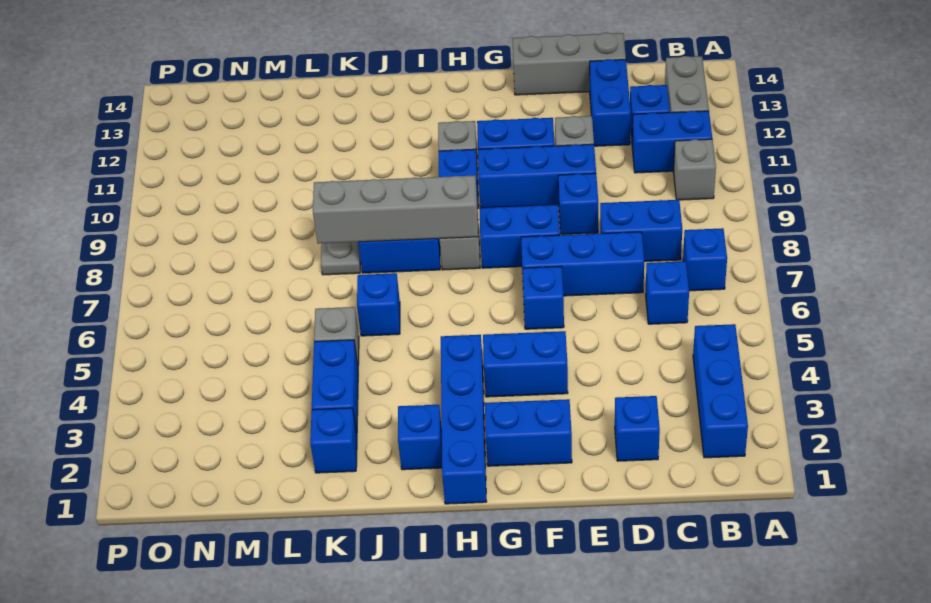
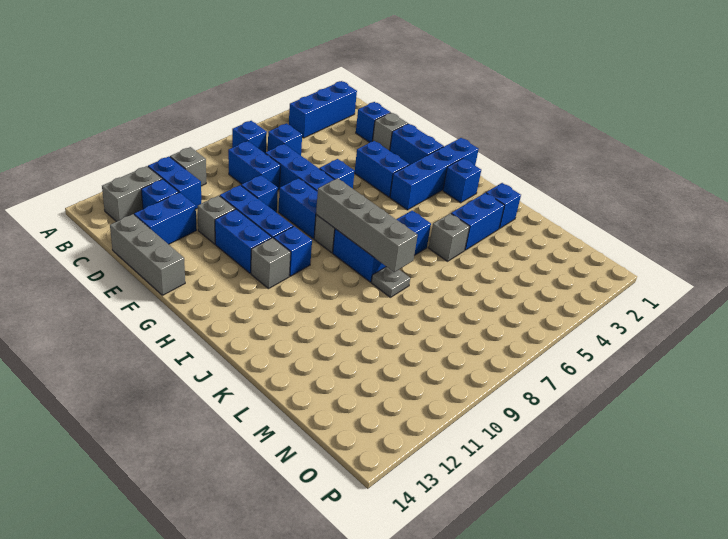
none -> grey 1x1 brick [373,113,408,151]

